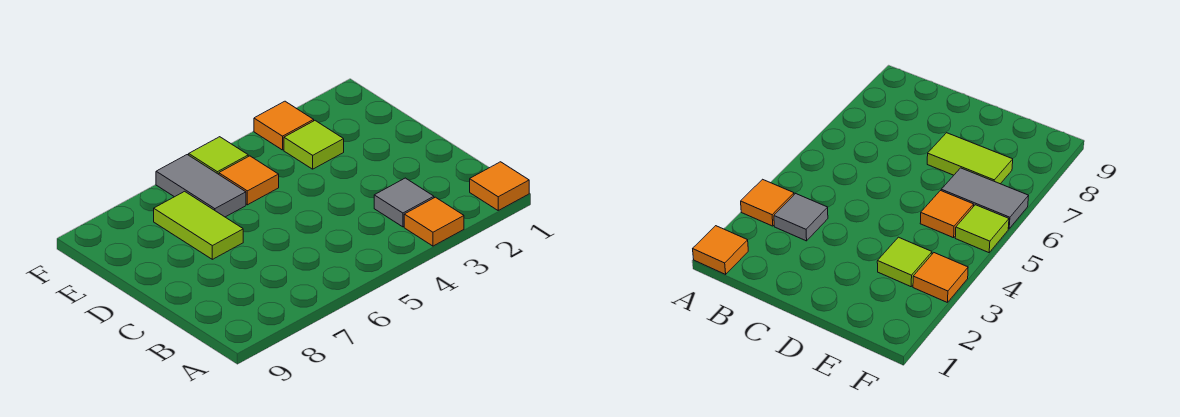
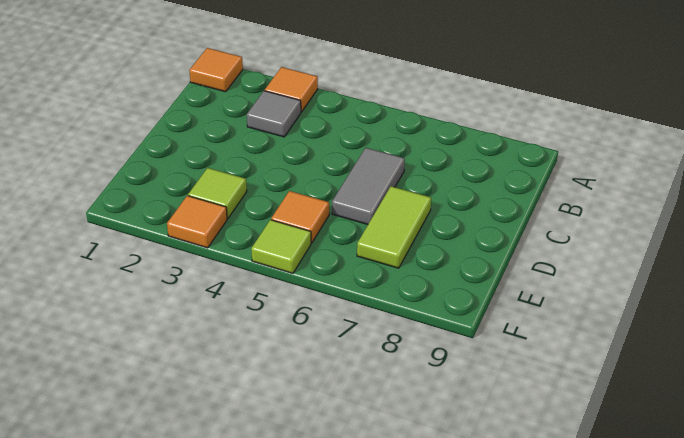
grey 1x2 tile [156,155,246,217] -> grey 1x2 tile moved to [332,148,405,224]

